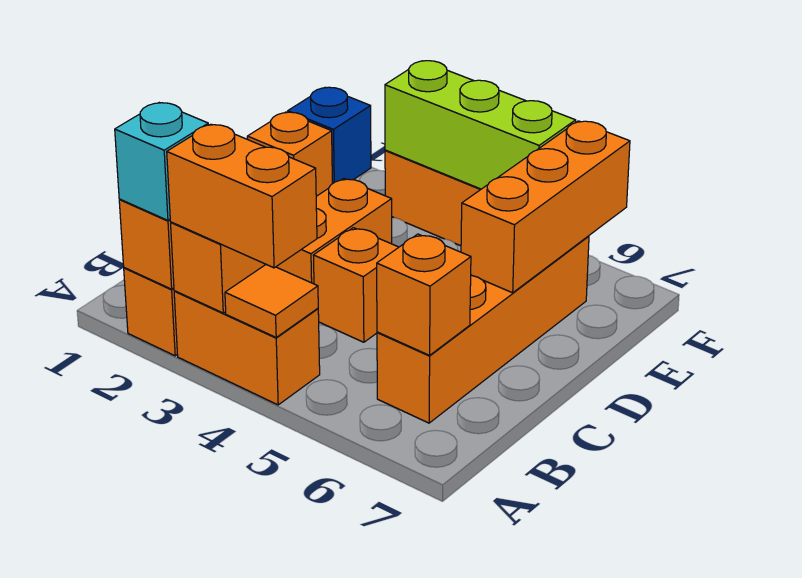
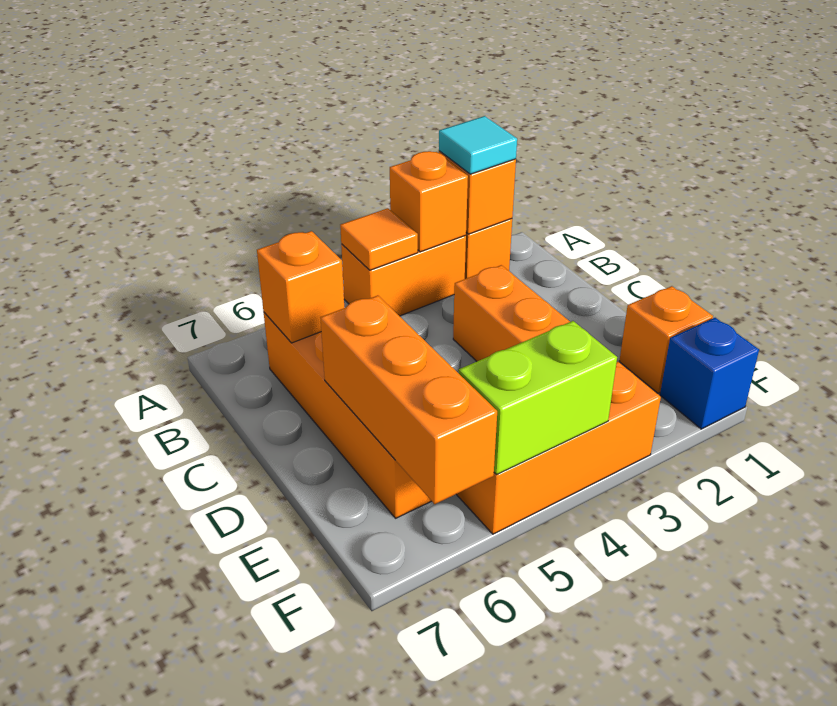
cyan 1x1 brick [115,103,208,220] -> cyan 1x1 tile [439,116,517,174]
orange 1x2 brick [167,124,317,268] -> none
orange 1x1 brick [313,228,399,342] -> none
lime 1x3 brick [385,61,576,189] -> lime 1x2 brick [459,321,617,474]

